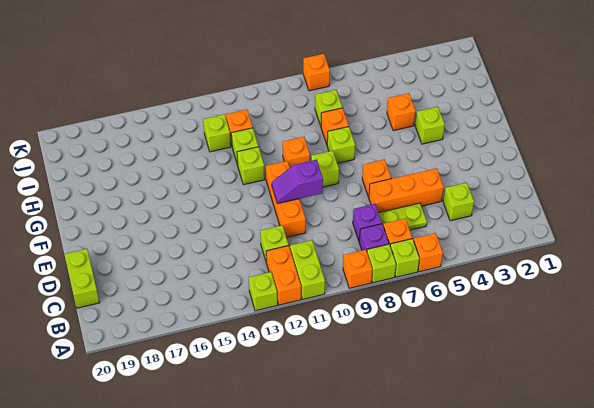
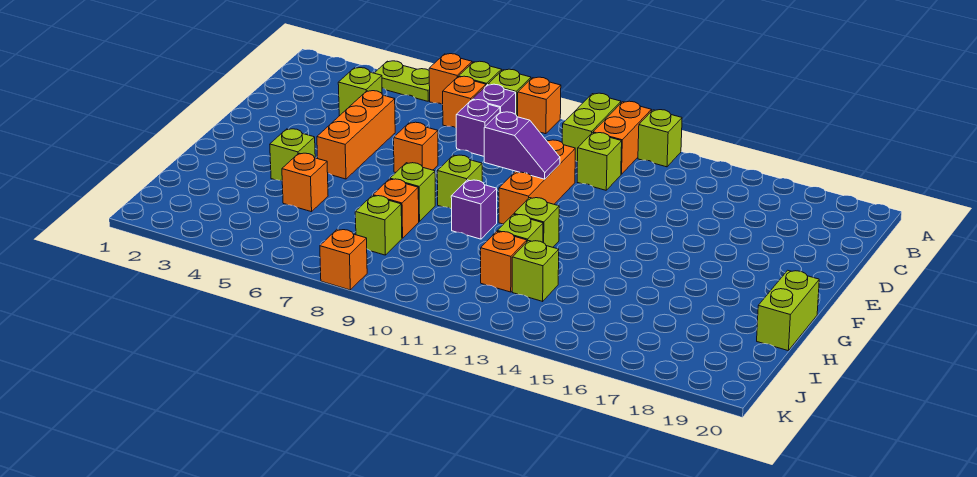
lime 1x2 plate [379,203,427,230] -> lime 1x2 plate moved to [375,61,430,101]
lime 1x2 brick [65,249,100,308] -> lime 1x2 brick moved to [757,270,819,351]
orange 1x3 brick [369,168,444,212] -> orange 1x3 brick turned to [317,91,395,179]
orange 1x1 brick [283,137,310,167] -> purple 1x1 brick [451,180,497,239]

